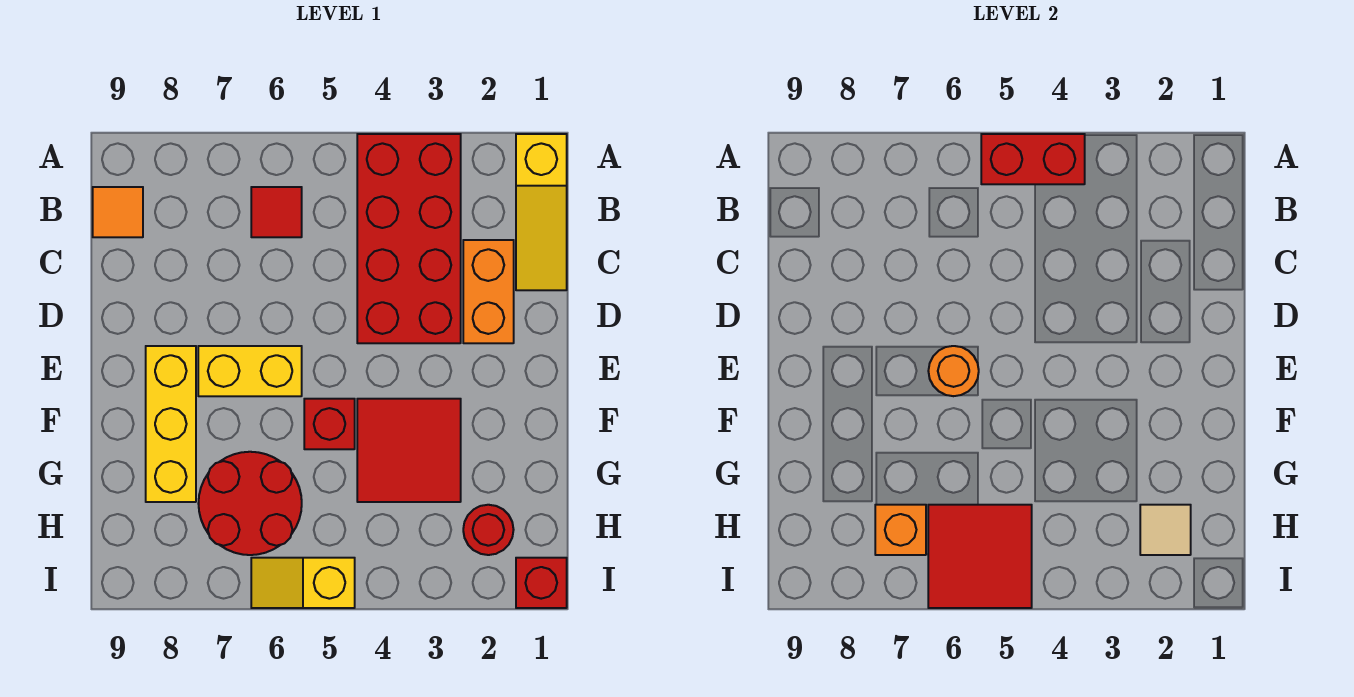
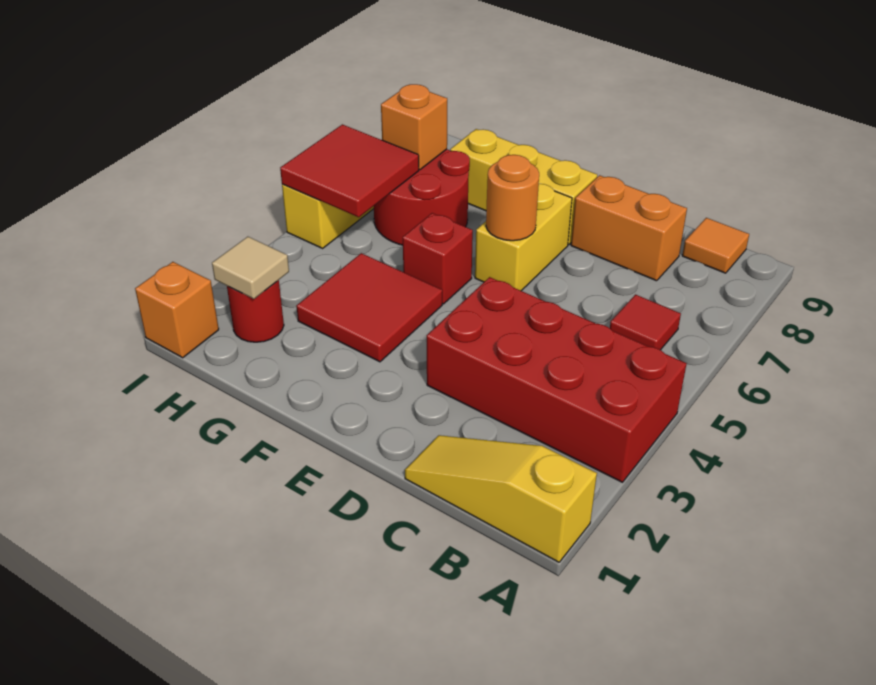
red 1x2 brick [981,134,1085,184] -> none
orange 1x2 brick [463,240,514,343] -> orange 1x2 brick moved to [571,175,687,281]
red 1x1 brick [516,558,567,608] -> orange 1x1 brick [135,262,219,358]

